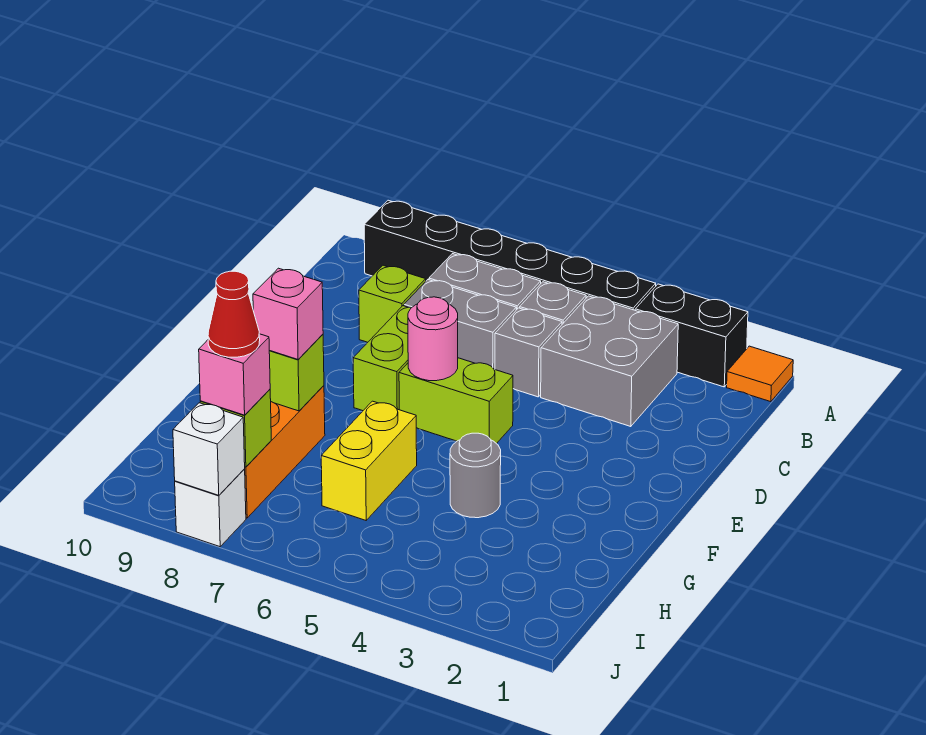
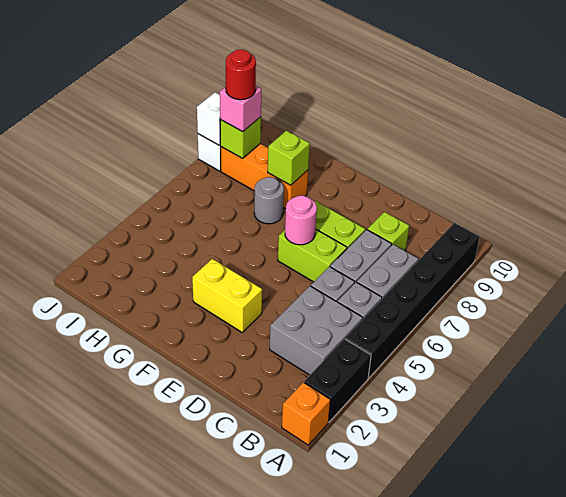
orange 1x1 tile [727,346,793,402] -> orange 1x1 brick [282,382,330,445]
lime 1x2 brick [399,358,513,444] -> lime 1x2 brick turned to [278,229,347,282]
grey 1x1 round brick [450,433,501,518] -> grey 1x1 round brick moved to [254,177,284,224]
yellow 1x2 brick [321,401,417,520] -> yellow 1x2 brick moved to [192,259,262,332]
pink 1x1 brick [253,268,323,359] -> none
red 1x1 cone [208,271,260,357] -> red 1x1 round brick [226,50,256,100]

